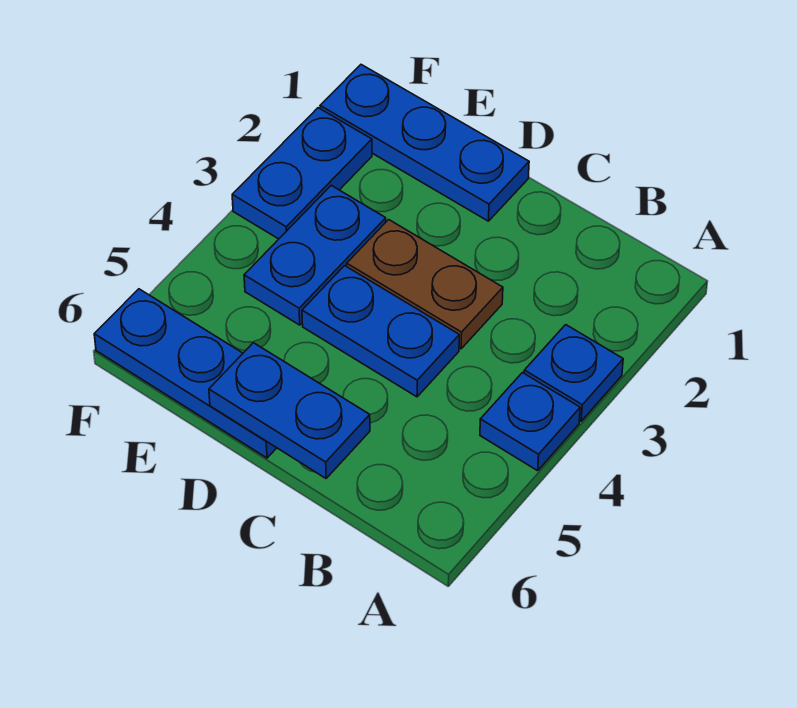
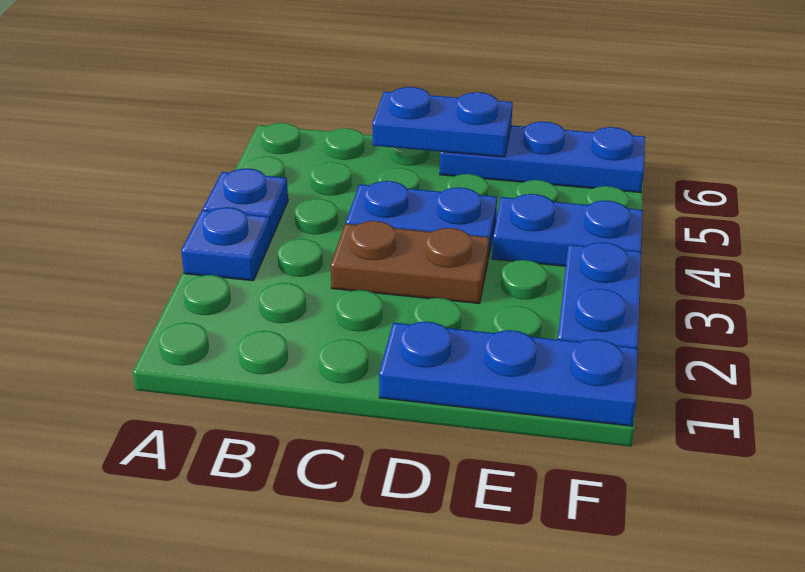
blue 1x2 plate [244,185,386,325] -> blue 1x2 plate turned to [492,194,643,266]

